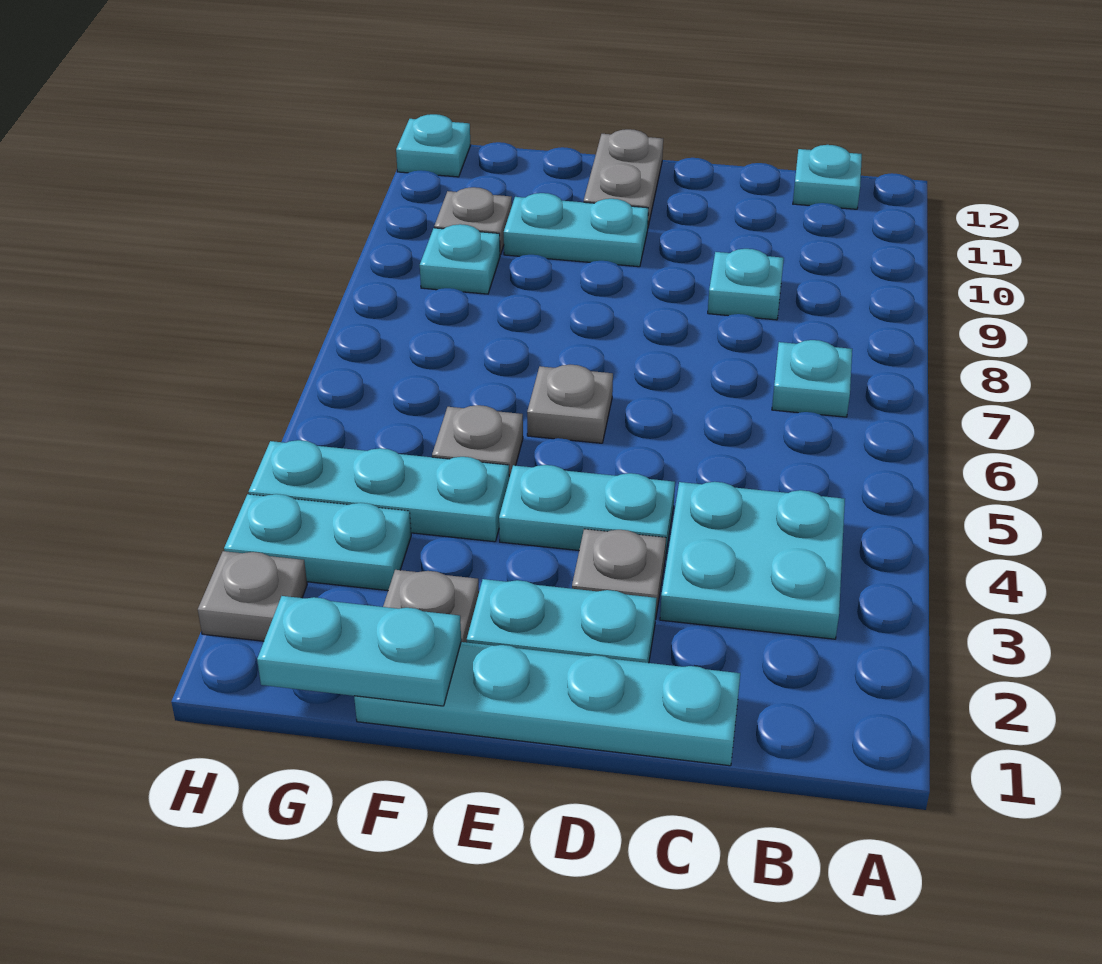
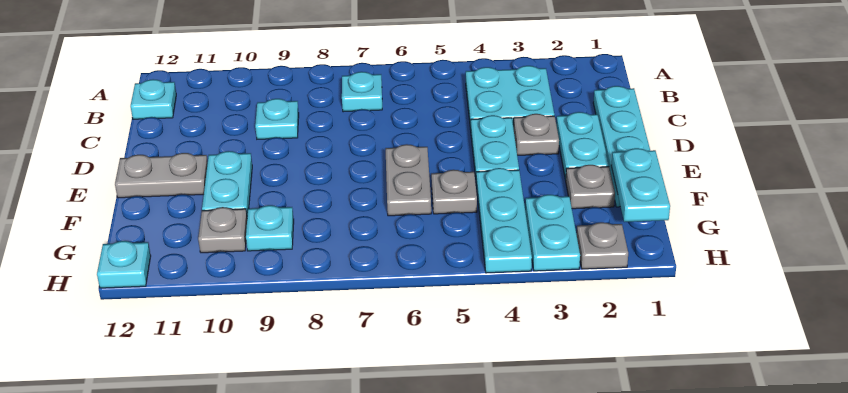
grey 1x1 plate [527,365,613,443] -> grey 1x2 plate [385,144,431,216]

